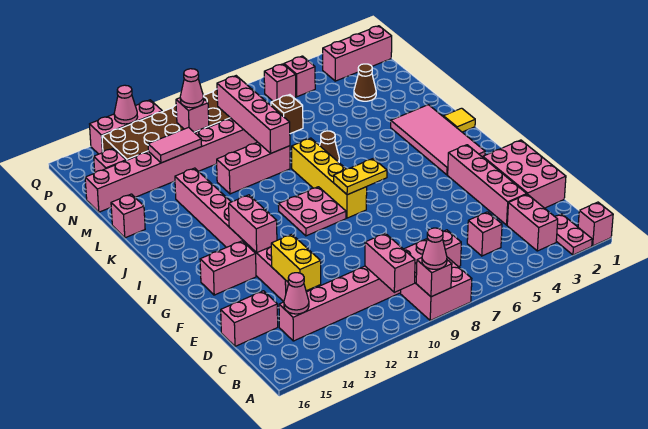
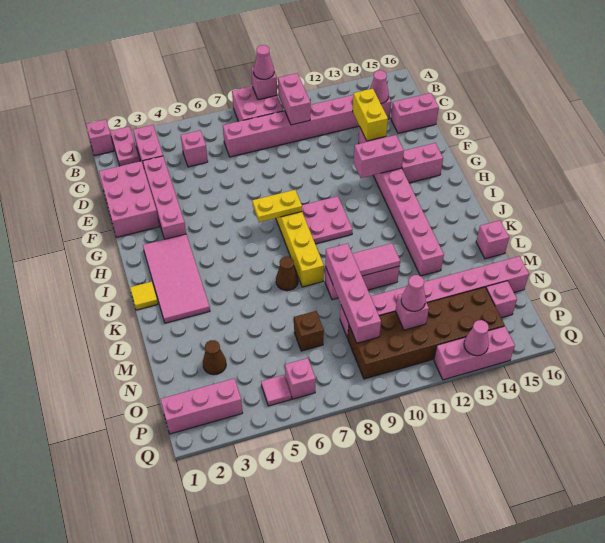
pink 1x2 brick [229,195,277,253] -> pink 1x2 brick turned to [354,135,404,178]
pink 1x2 tile [148,127,202,163] -> pink 1x2 tile moved to [352,243,400,276]
pink 1x1 brick [284,56,315,97] -> pink 1x1 tile [261,375,291,406]

